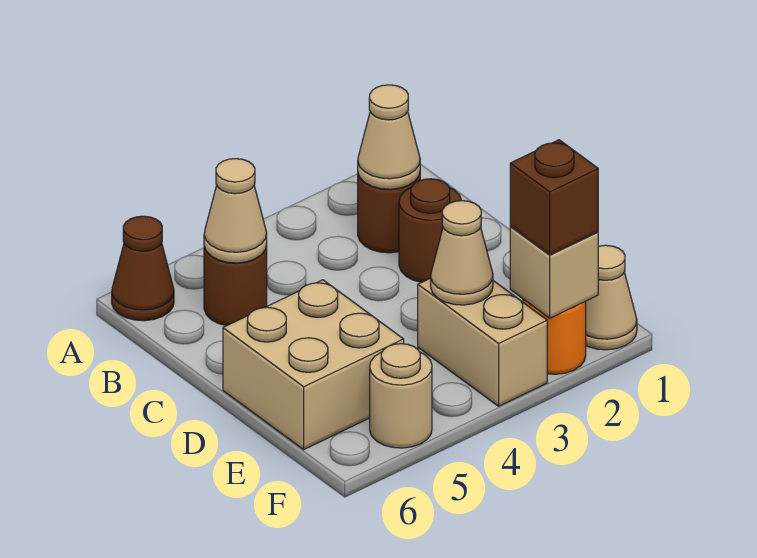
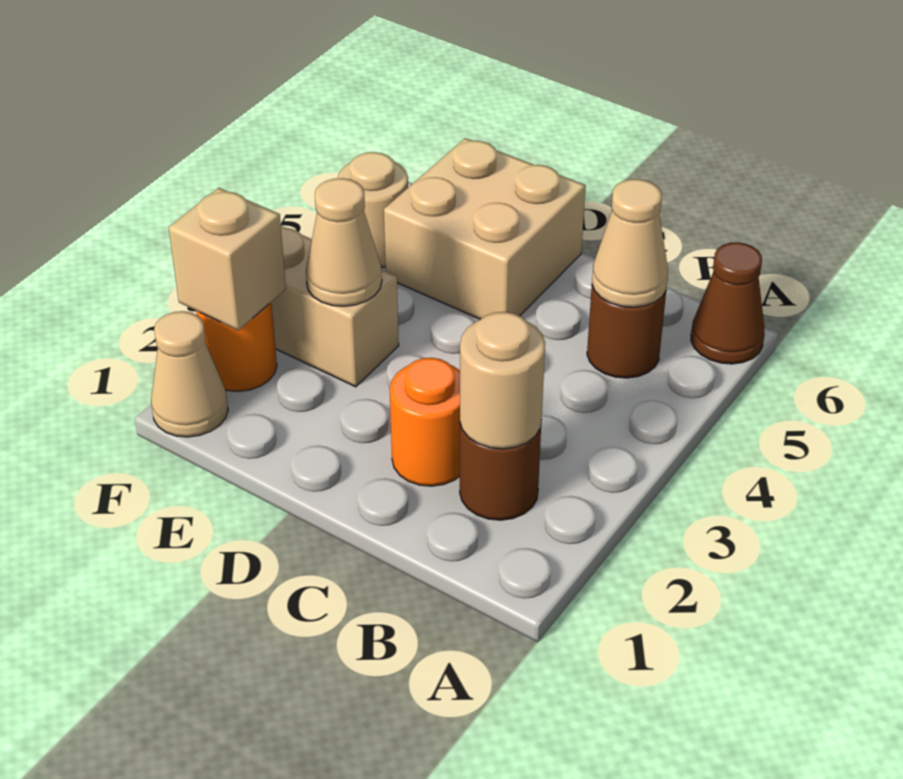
tan 1x1 cone [358,85,420,189] -> tan 1x1 round brick [460,312,545,449]
brown 1x1 round brick [399,179,462,282] -> orange 1x1 round brick [390,358,460,486]
brown 1x1 brick [510,140,598,255] -> none

